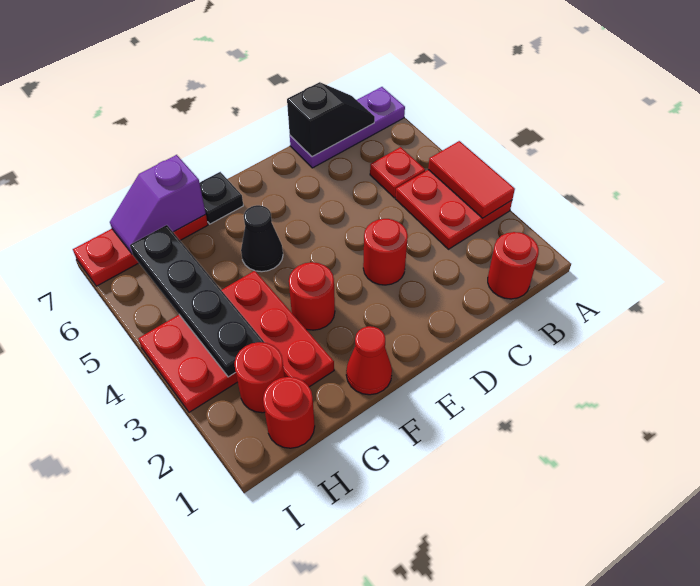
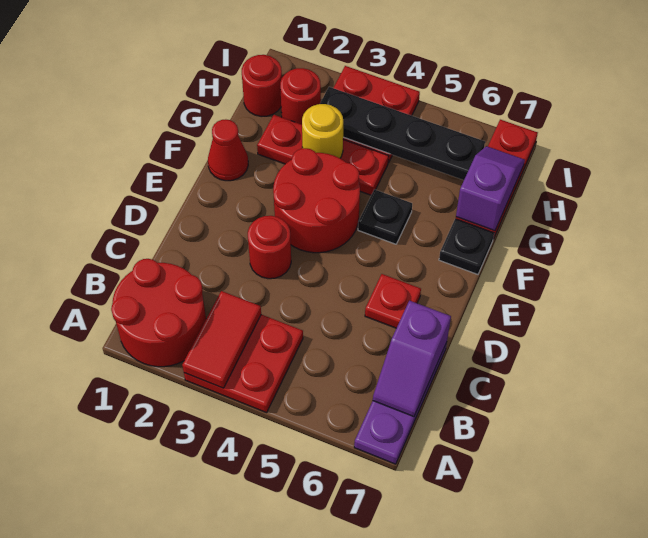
red 1x2 tile [428,141,515,218] -> red 1x2 tile turned to [182,291,261,388]
red 1x1 round brick [488,232,539,299] -> red 2x2 round brick [111,259,206,367]
red 1x1 plate [370,147,425,198] -> red 1x1 plate moved to [365,274,421,328]
black 1x2 slope [287,82,375,157] -> purple 1x2 slope [373,301,451,417]
red 1x1 round brick [289,262,335,330] -> red 2x2 round brick [273,148,360,253]
black 1x1 cone [241,205,283,272] -> black 1x1 plate [358,189,412,244]
none -> yellow 1x1 round brick [302,104,344,158]

